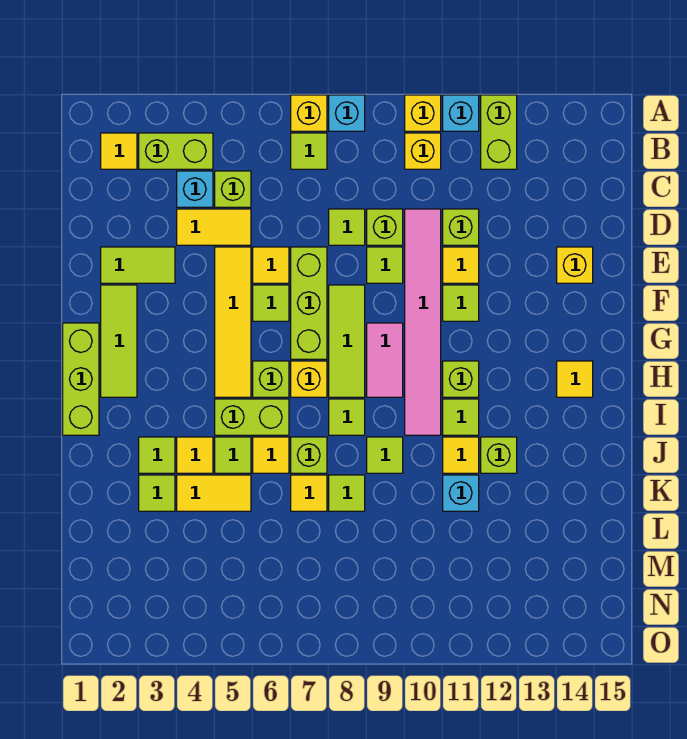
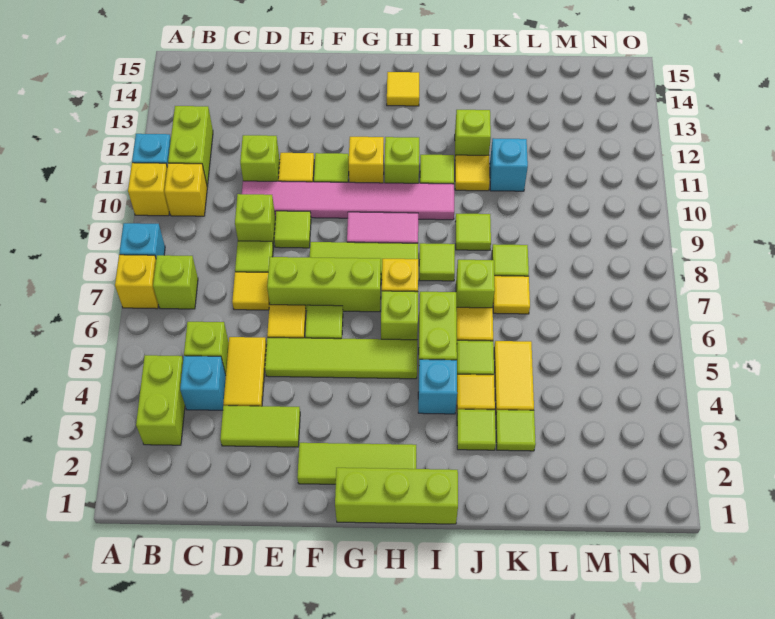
lime 1x2 brick [481,95,517,169] -> lime 1x2 brick turned to [168,106,213,187]
yellow 1x1 tile [101,133,137,169] -> yellow 1x1 tile moved to [232,272,270,310]
lime 1x1 tile [291,133,327,169] -> lime 1x1 brick [153,255,198,309]
lime 1x2 tile [101,247,175,283] -> lime 1x2 tile turned to [220,406,300,447]
yellow 1x4 tile [215,247,251,397] -> lime 1x4 tile [265,338,417,379]
yellow 1x1 brick [557,247,593,283] -> yellow 1x1 brick moved to [349,137,384,183]
none -> cyan 1x1 brick [418,359,457,414]

